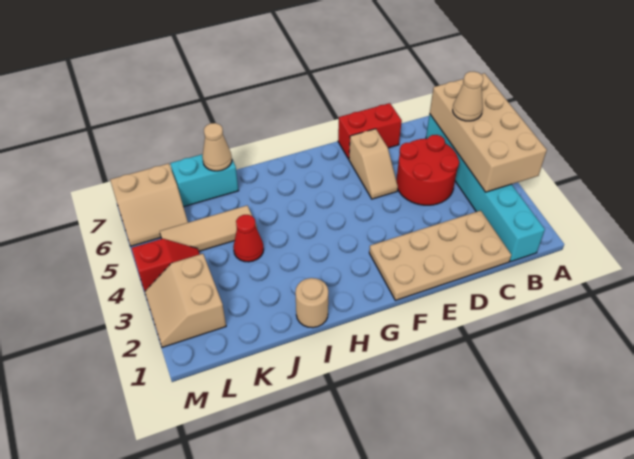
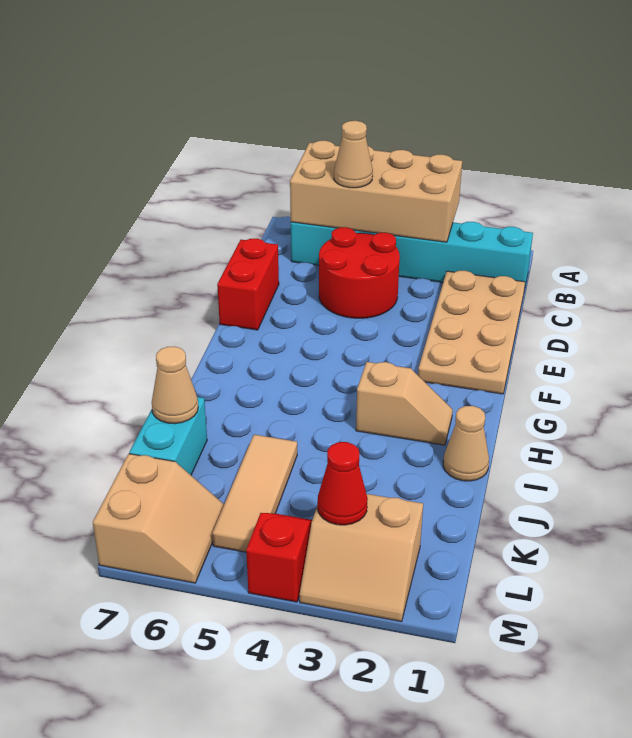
tan 1x2 slope [349,129,398,199] -> tan 1x2 slope moved to [356,362,453,445]
tan 1x1 round brick [295,278,328,328] -> tan 1x1 cone [443,406,489,481]
red 1x1 cone [233,215,264,262] -> red 1x1 cone moved to [317,442,368,525]

